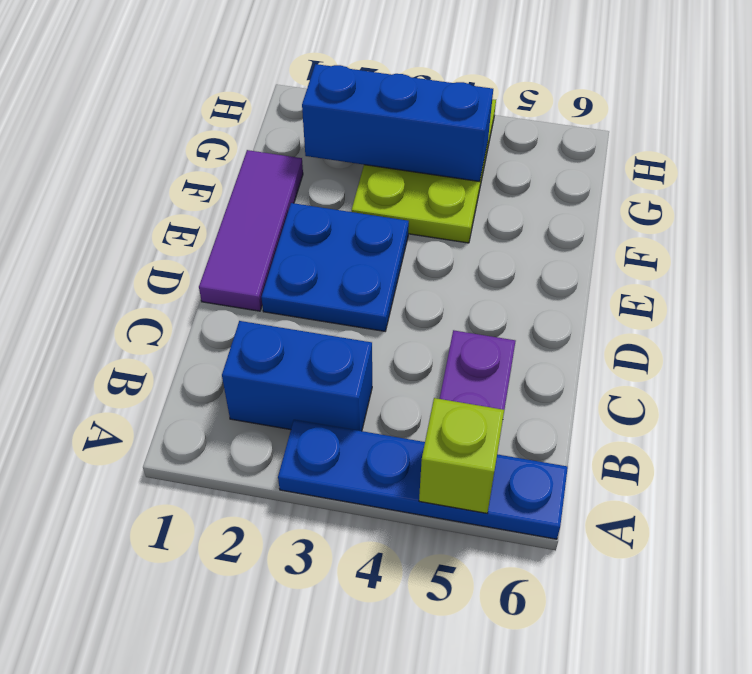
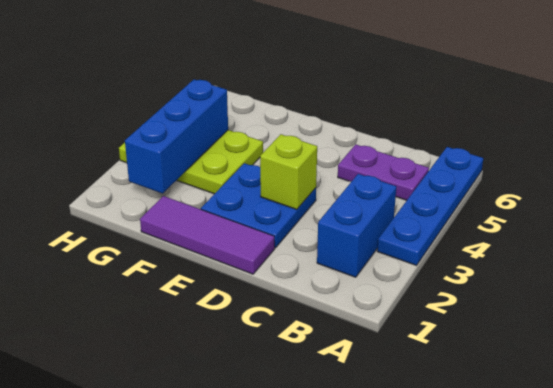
lime 1x1 brick [419,398,504,513] -> lime 1x1 brick moved to [260,134,317,210]

